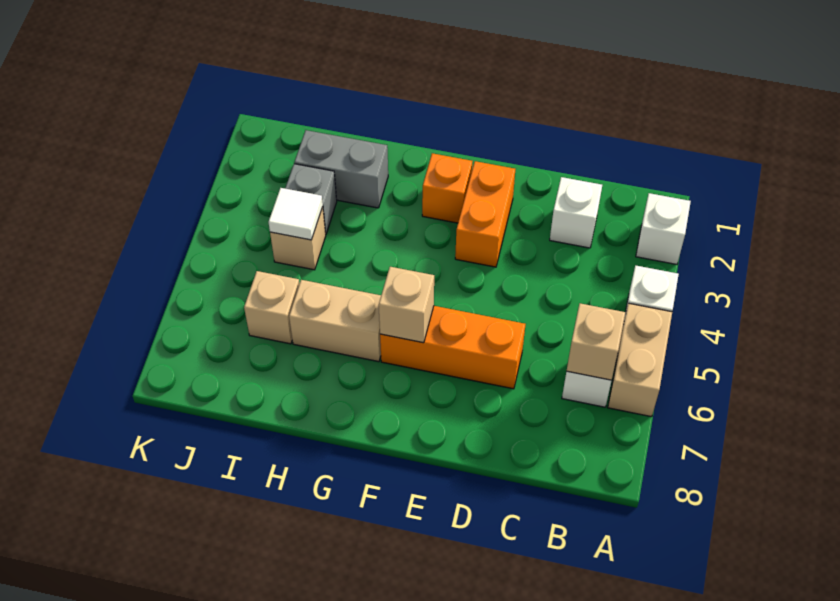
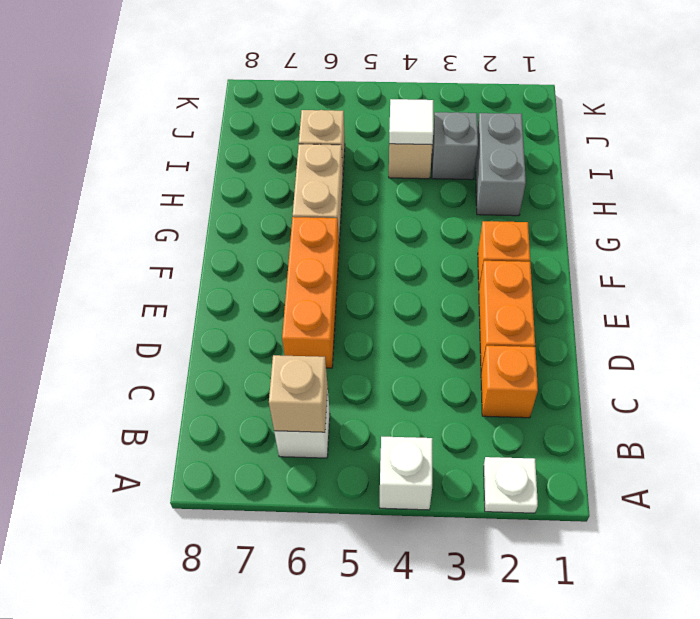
white 1x1 brick [636,193,691,264] -> white 1x1 plate [484,457,538,513]
tan 1x2 brick [608,303,672,417] -> none
white 1x1 brick [550,177,602,248] -> orange 1x1 brick [481,346,538,418]
orange 1x2 brick [455,161,515,267] -> orange 1x2 brick turned to [479,261,535,372]
tan 1x1 brick [379,267,434,343] -> none

